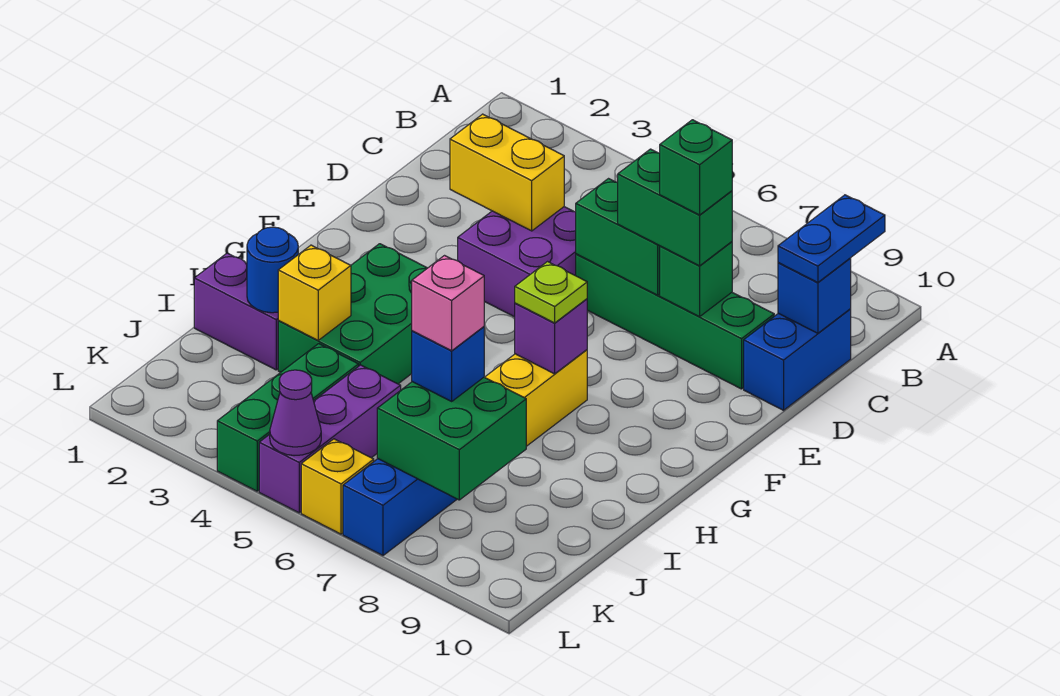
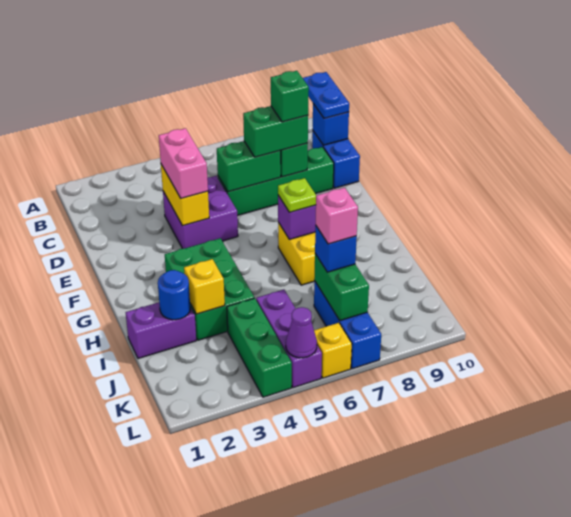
yellow 1x2 brick [450,114,564,231] -> yellow 1x2 brick turned to [161,165,209,226]
none -> pink 1x2 brick [159,128,208,198]
green 2x2 brick [377,377,526,500] -> green 1x2 brick [314,254,369,321]

